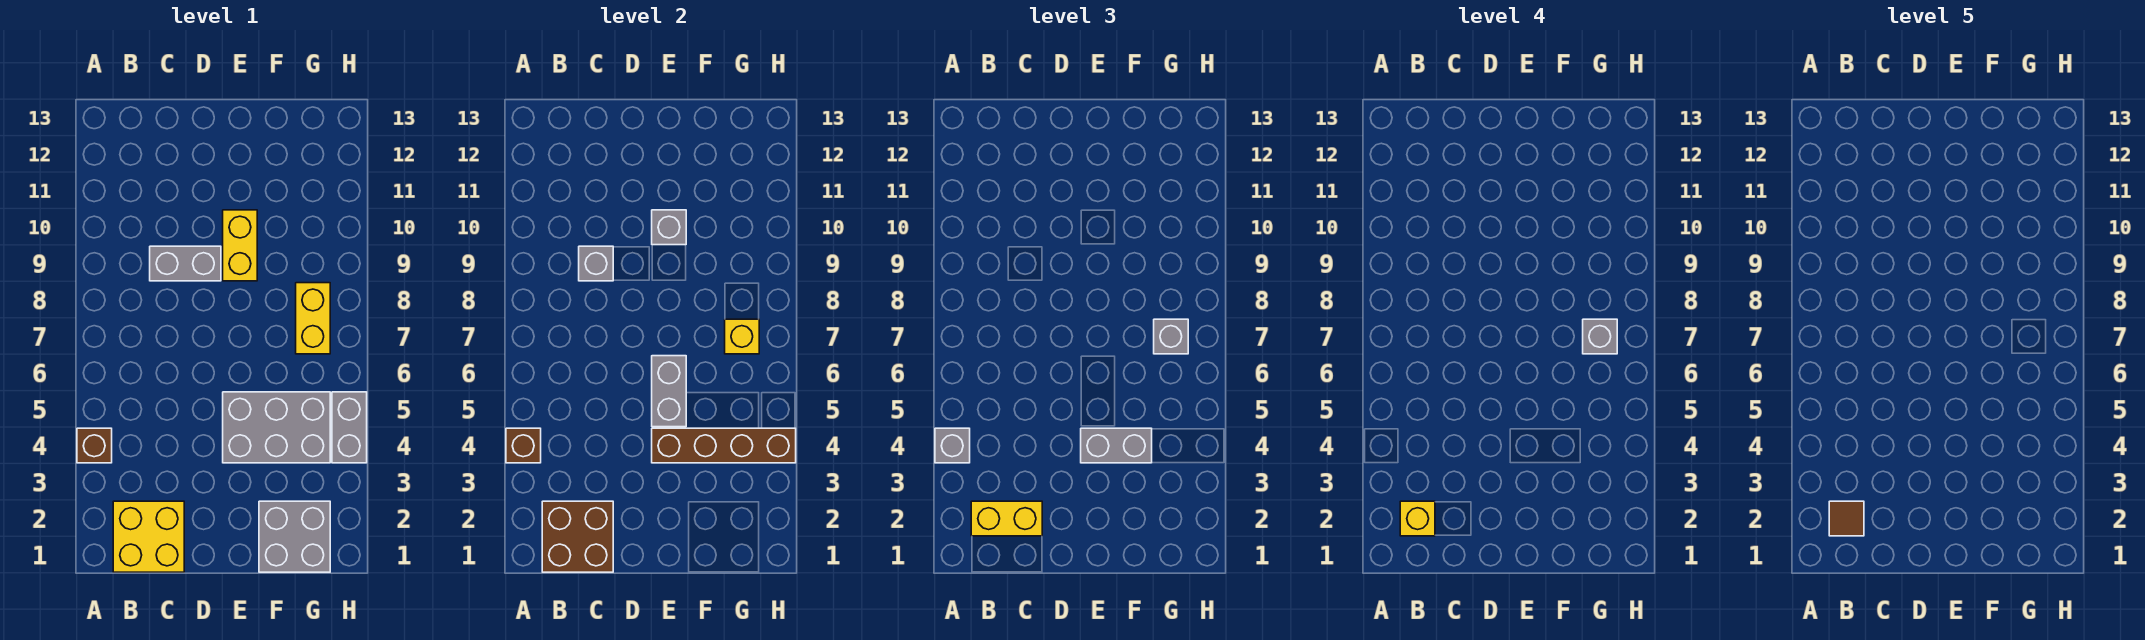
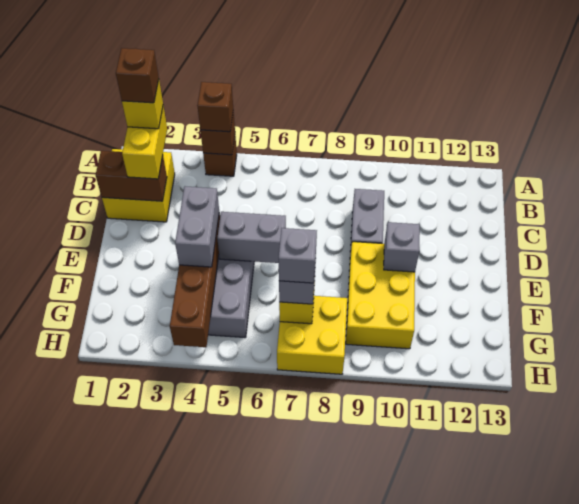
grey 1x1 brick [935,428,970,463] -> brown 1x1 brick [197,82,233,132]
brown 2x2 brick [542,501,613,572] -> brown 1x2 brick [96,151,167,201]
brown 1x1 tile [1829,501,1864,536] -> brown 1x1 brick [116,48,159,103]
grey 1x1 brick [579,246,613,281] -> none
yellow 1x2 brick [223,210,257,281] -> yellow 2x3 brick [346,242,415,349]
grey 2x2 brick [259,501,330,572] -> none
yellow 1x2 brick [296,283,330,354] -> yellow 2x2 brick [277,296,347,374]
grey 1x2 brick [332,392,367,463] -> none

